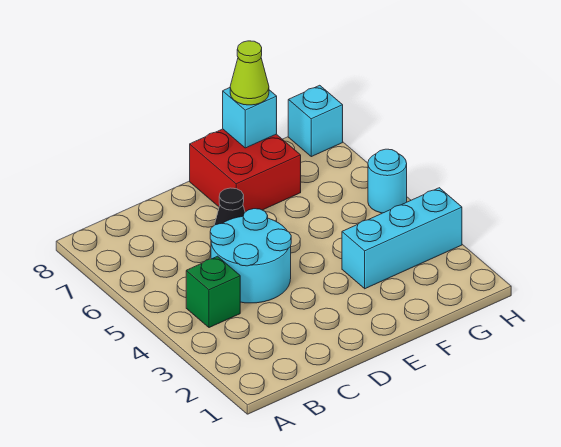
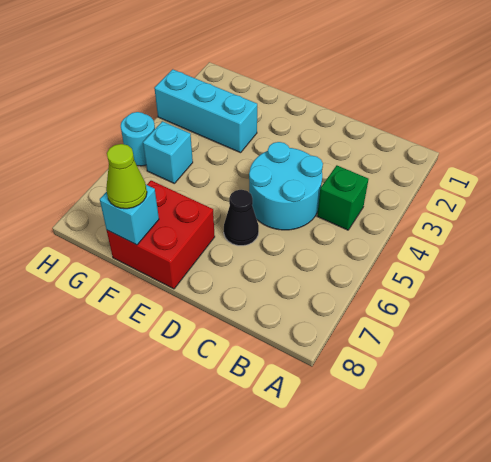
cyan 1x1 brick [288,85,343,157] -> cyan 1x1 brick moved to [143,121,193,183]

